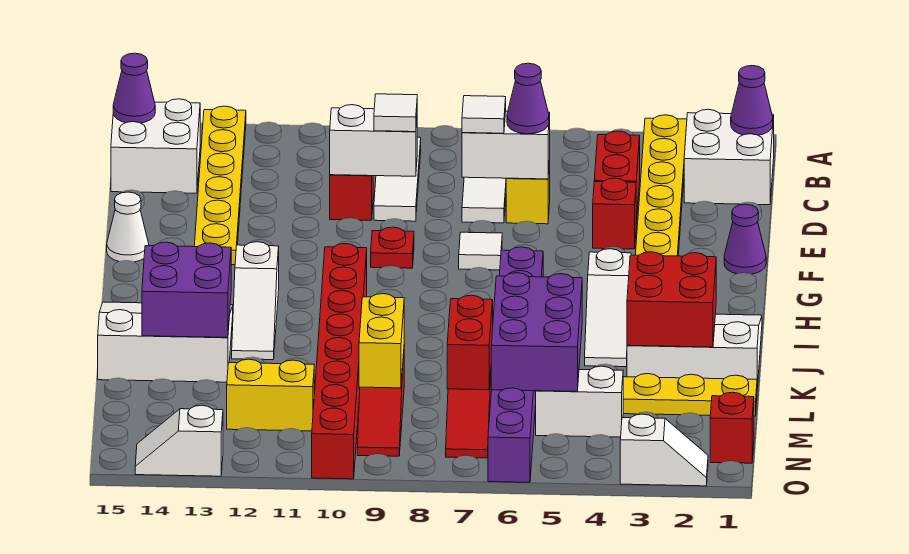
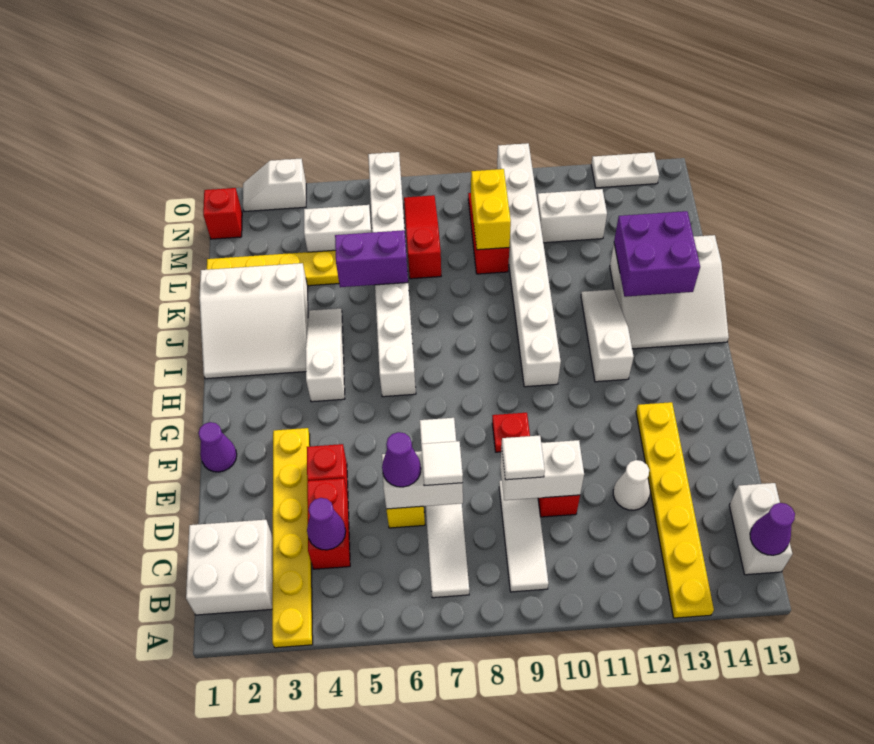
purple 1x1 cone [731,66,773,135] -> purple 1x1 cone moved to [307,498,346,550]
white 2x2 brick [111,99,200,193] -> white 1x2 brick [729,483,792,575]
white 1x1 cone [107,192,149,262] -> white 1x1 cone moved to [613,460,650,510]
purple 1x8 brick [488,247,543,482] -> white 1x8 brick [368,152,416,397]
red 1x8 brick [312,244,367,479] -> white 1x8 brick [497,143,561,387]
red 2x2 brick [627,252,716,347] -> none
purple 2x3 brick [491,273,582,392] -> purple 1x2 brick [335,230,408,287]
red 1x2 brick [447,295,493,390] -> none
yellow 1x2 brick [227,359,314,431] -> white 1x2 brick [537,189,607,243]
white 1x2 slope [135,405,223,476] -> white 1x2 plate [591,152,659,188]

